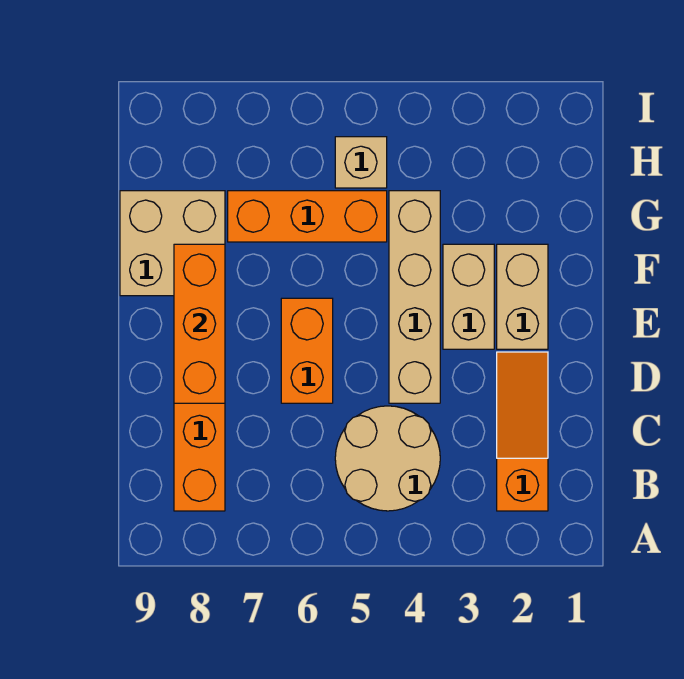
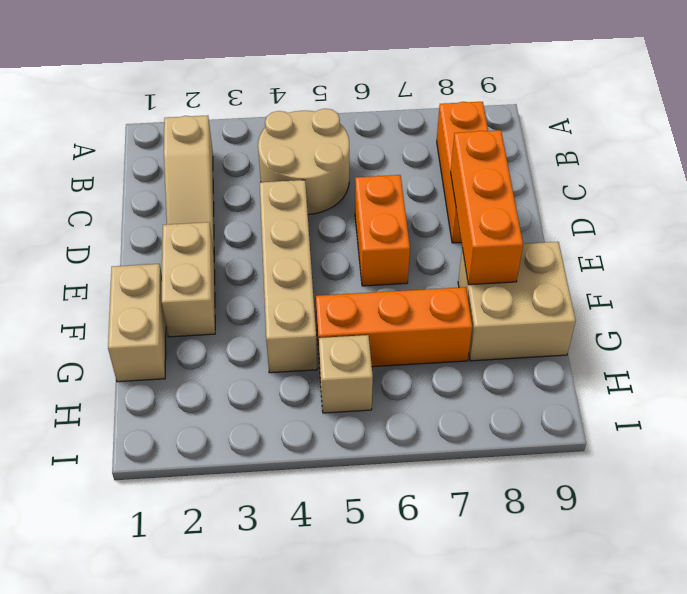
orange 1x3 slope [497,352,548,511] -> tan 1x3 slope [164,115,214,251]
tan 1x2 brick [443,244,494,349] -> tan 1x2 brick moved to [108,264,166,382]

